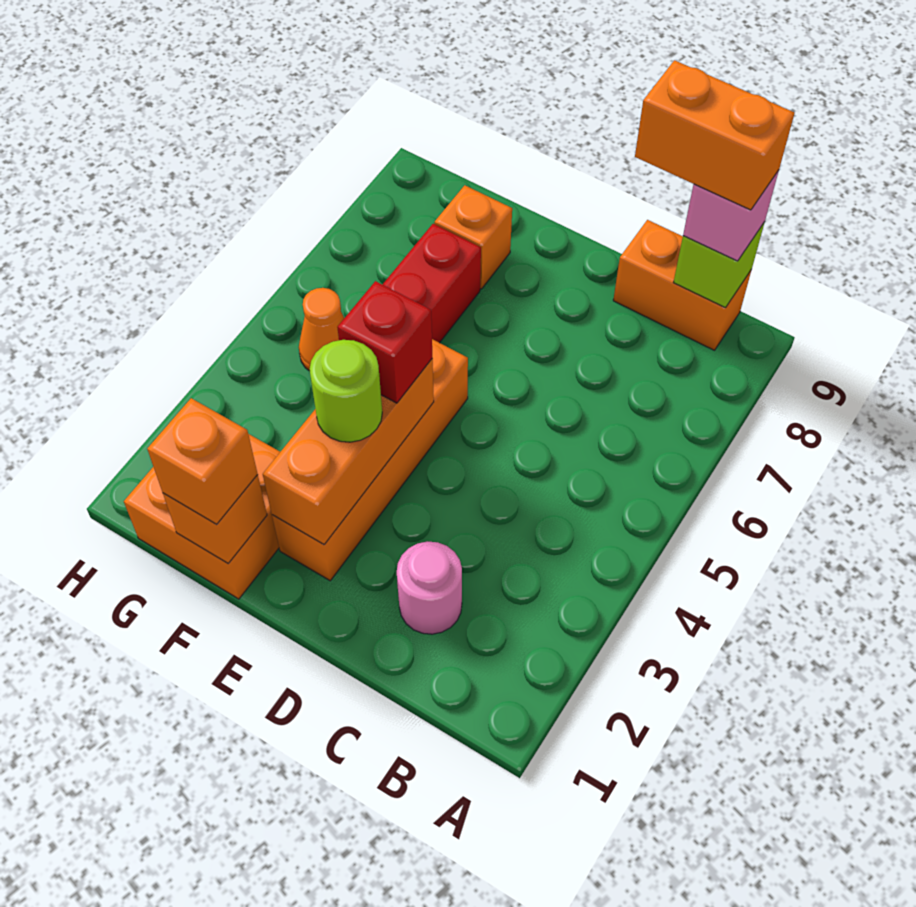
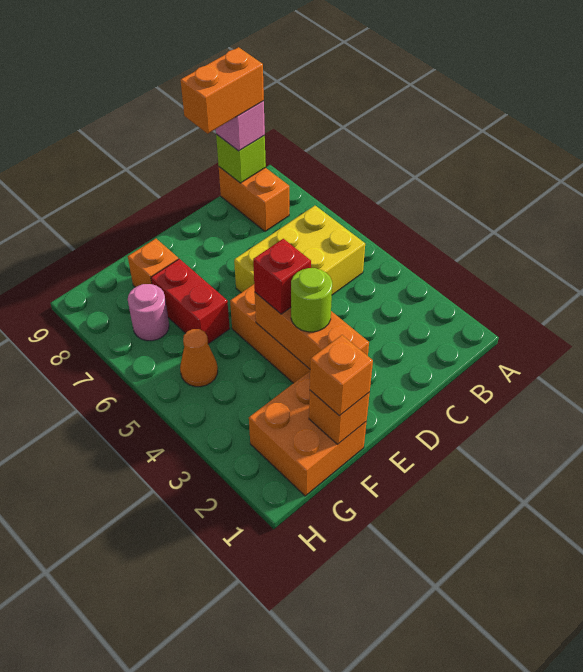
none -> yellow 2x3 brick [234,206,365,295]
orange 1x2 brick [613,220,751,350] -> orange 1x2 brick turned to [219,167,289,231]
pink 1x1 round brick [397,541,462,634] -> pink 1x1 round brick moved to [128,284,169,341]

